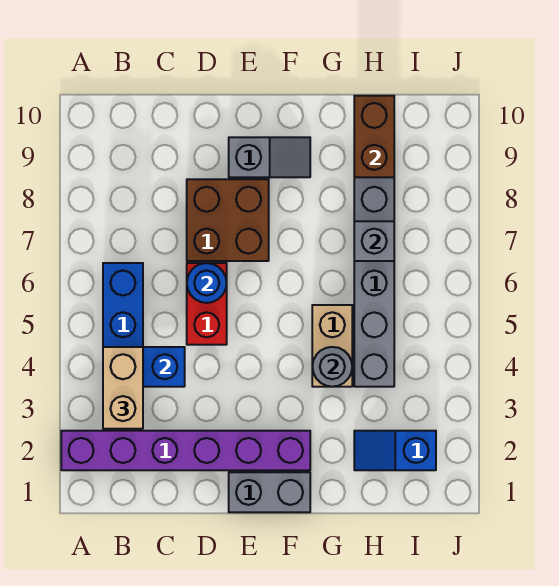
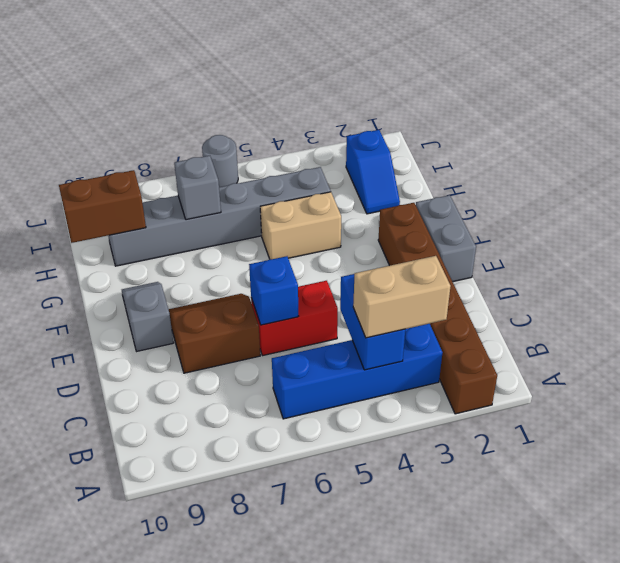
purple 1x6 brick [61,431,310,470] -> brown 1x6 brick [378,203,497,414]
blue 1x1 round brick [187,263,227,303] -> blue 1x1 brick [249,256,298,325]
brown 2x2 brick [187,179,269,261] -> brown 2x2 slope [169,294,260,373]
grey 1x1 round brick [312,347,352,387] -> grey 1x1 round brick moved to [202,135,238,187]

